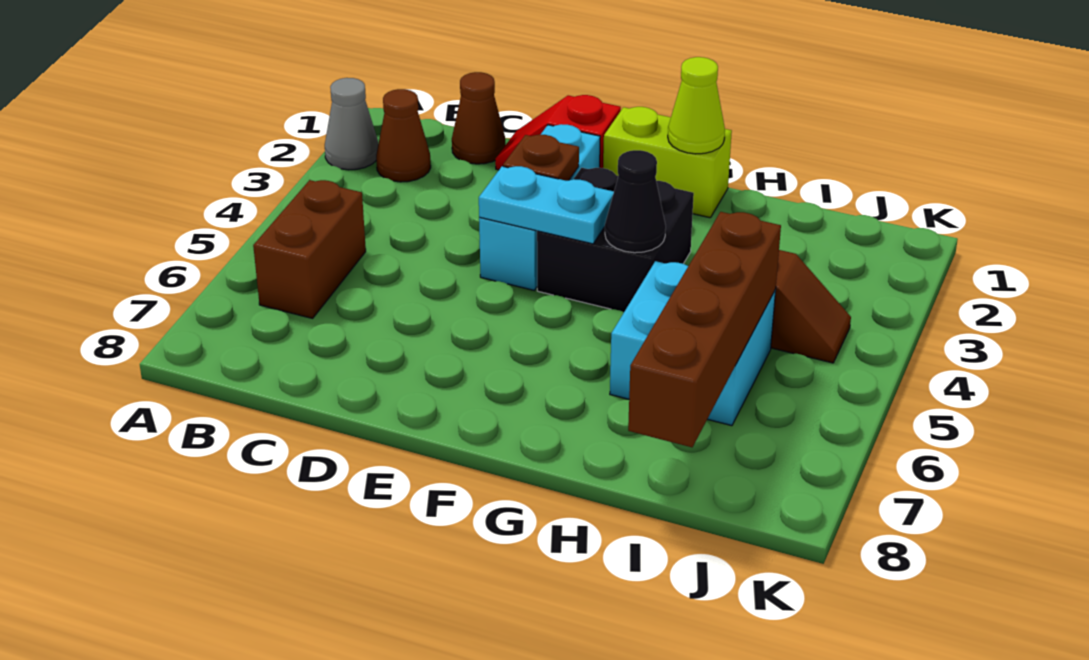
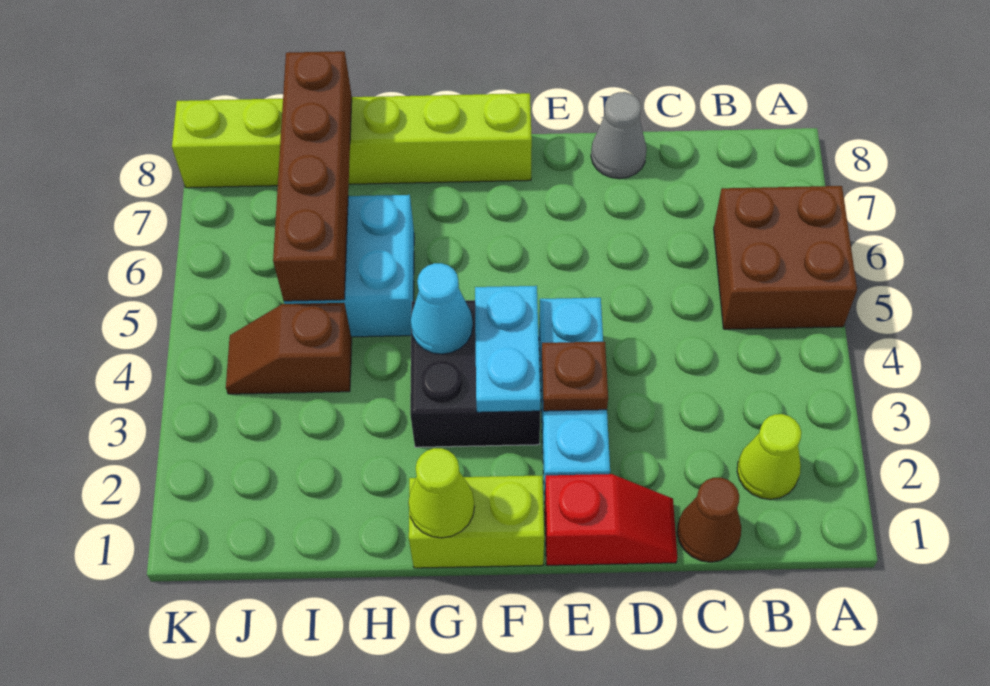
grey 1x1 cone [325,78,378,170] -> grey 1x1 cone moved to [591,92,647,179]
brown 1x1 cone [376,89,431,182] -> lime 1x1 cone [737,414,801,499]
brown 1x2 brick [253,180,366,318] -> brown 2x2 brick [714,186,857,329]
cyan 1x2 plate [479,166,614,244] -> cyan 1x2 plate turned to [475,286,541,412]
none -> lime 1x6 brick [172,93,532,188]
black 1x1 cone [605,150,666,253] -> cyan 1x1 cone [410,263,473,354]

